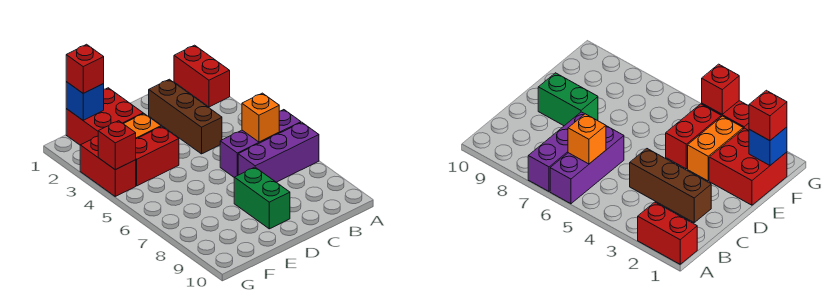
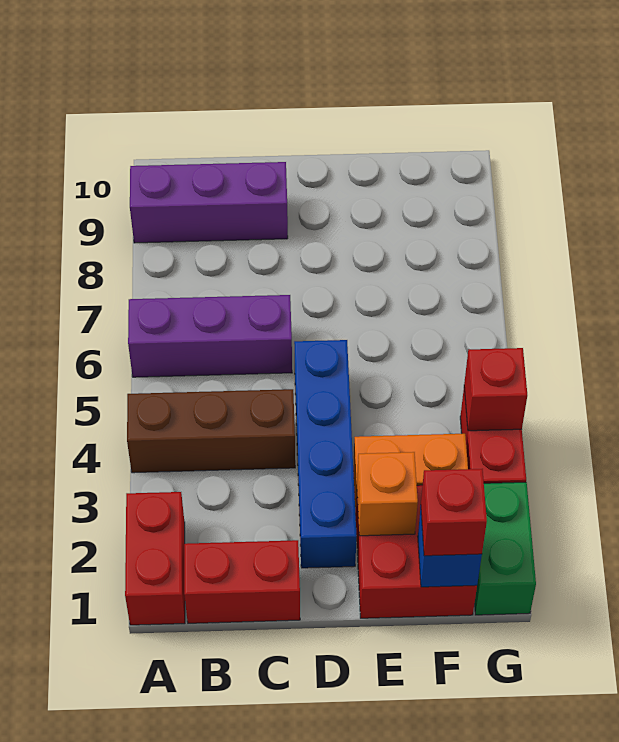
purple 1x3 brick [238,122,319,182] -> purple 1x3 brick moved to [130,162,288,243]
orange 1x1 brick [242,93,279,142] -> orange 1x1 brick moved to [357,452,418,536]
brown 1x3 brick [149,79,222,154] -> brown 1x3 brick turned to [127,389,295,473]
none -> blue 1x4 brick [294,340,357,568]
green 1x2 brick [234,167,290,229] -> green 1x2 brick moved to [475,482,536,615]
red 1x2 brick [136,127,179,186] -> red 1x2 brick moved to [184,540,300,623]

